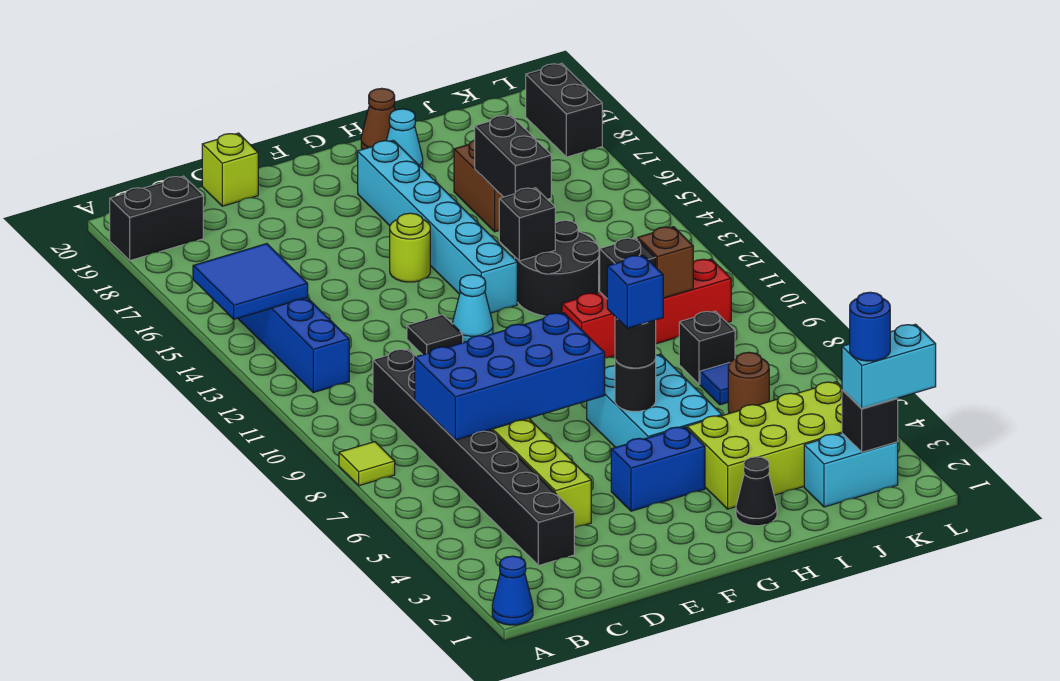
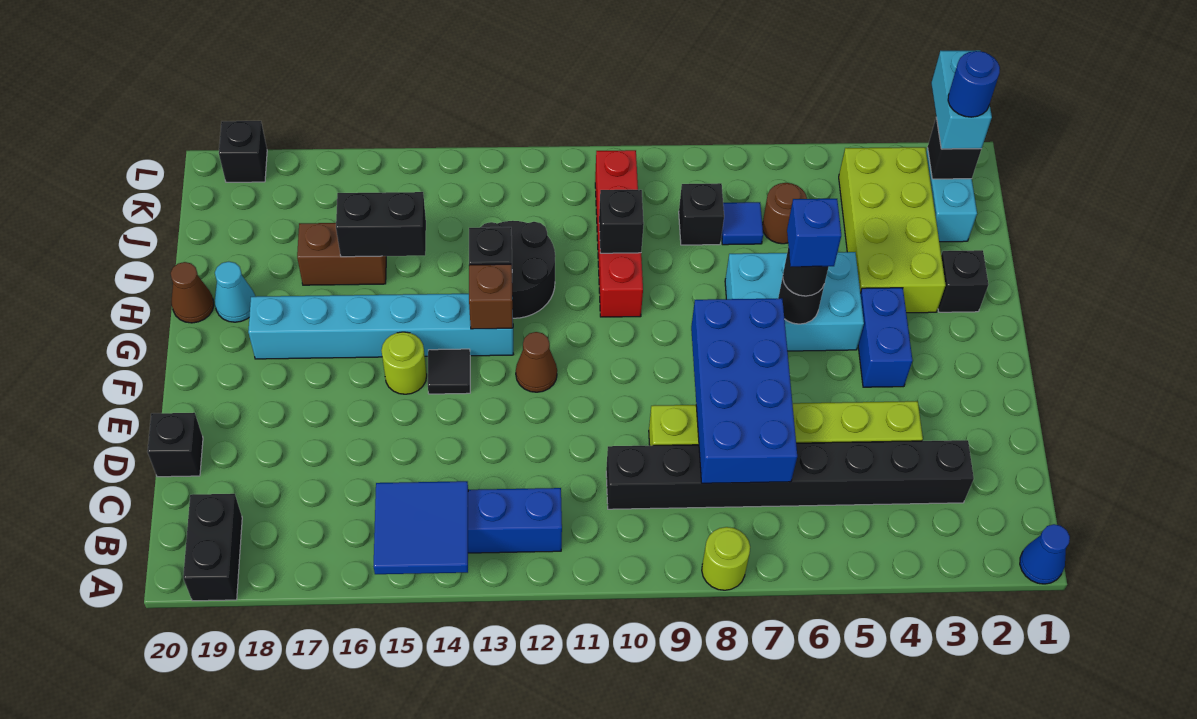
lime 1x1 tile [339,442,395,486] -> lime 1x1 round brick [702,527,750,590]
lime 1x1 brick [202,133,258,206] -> black 1x1 brick [147,413,203,477]
black 1x1 tile [407,315,463,355] -> black 1x1 tile moved to [428,349,470,394]
cyan 1x1 cone [452,275,493,342] -> brown 1x1 cone [516,332,557,392]
black 1x1 cone [736,457,777,526] -> black 1x1 brick [938,250,988,312]
brown 1x1 brick [638,227,693,298] -> brown 1x1 brick moved to [469,264,513,329]
black 1x2 brick [526,63,602,157] -> black 1x1 brick [219,121,267,182]

